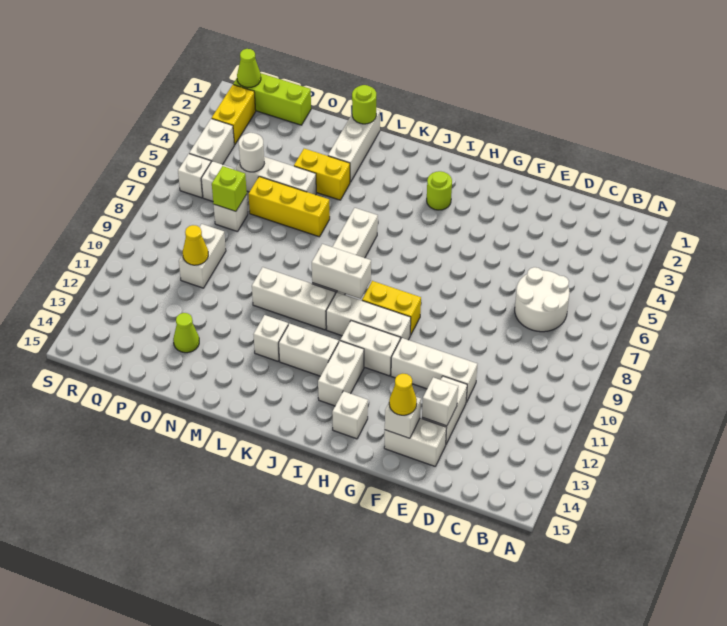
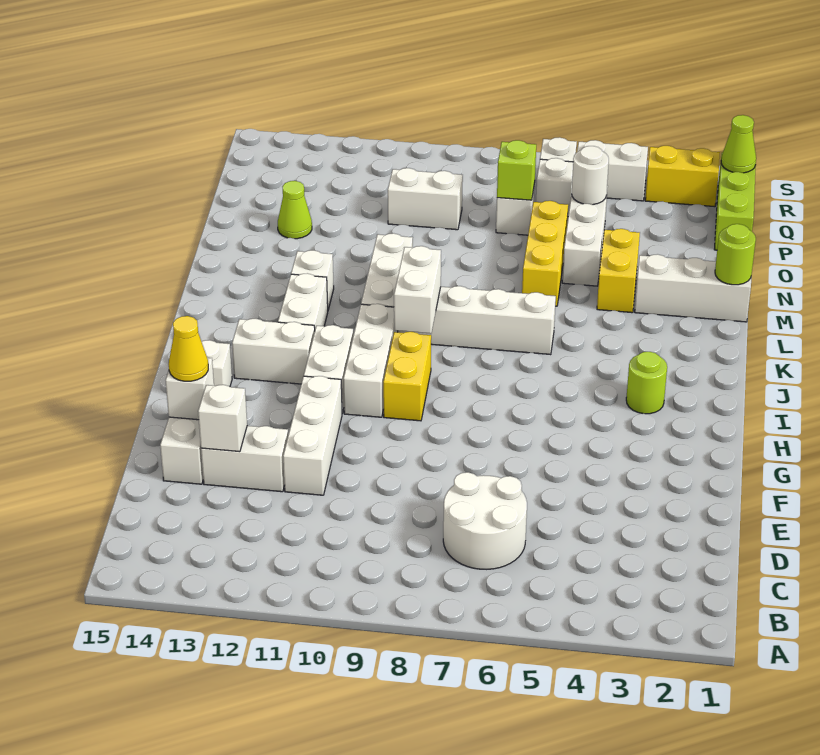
yellow 1x1 cone [183,225,208,265] -> none

